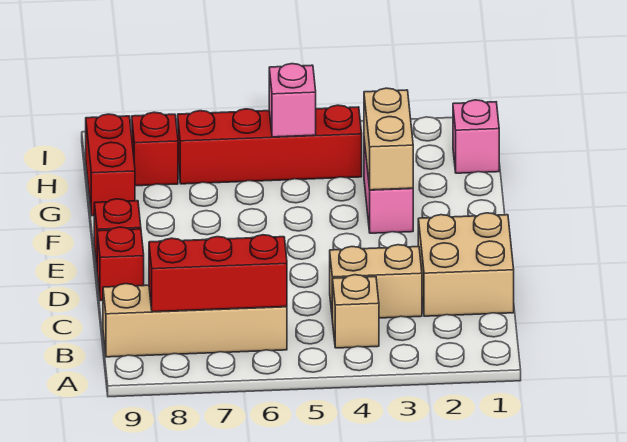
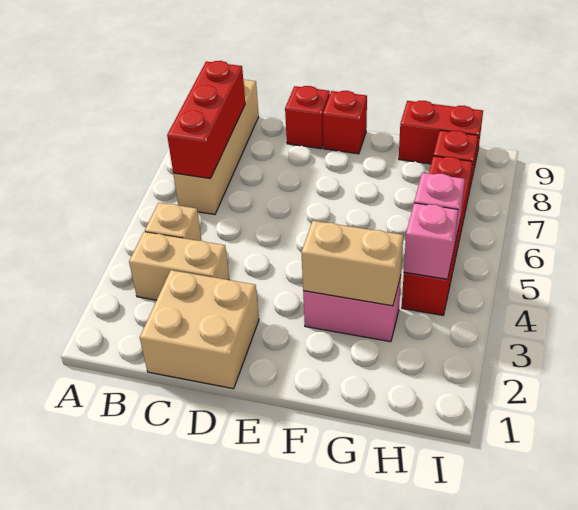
tan 1x2 brick [330,245,422,318] -> tan 1x2 brick turned to [129,232,229,300]
pink 1x1 brick [453,100,499,173] -> pink 1x1 brick moved to [404,203,458,279]

